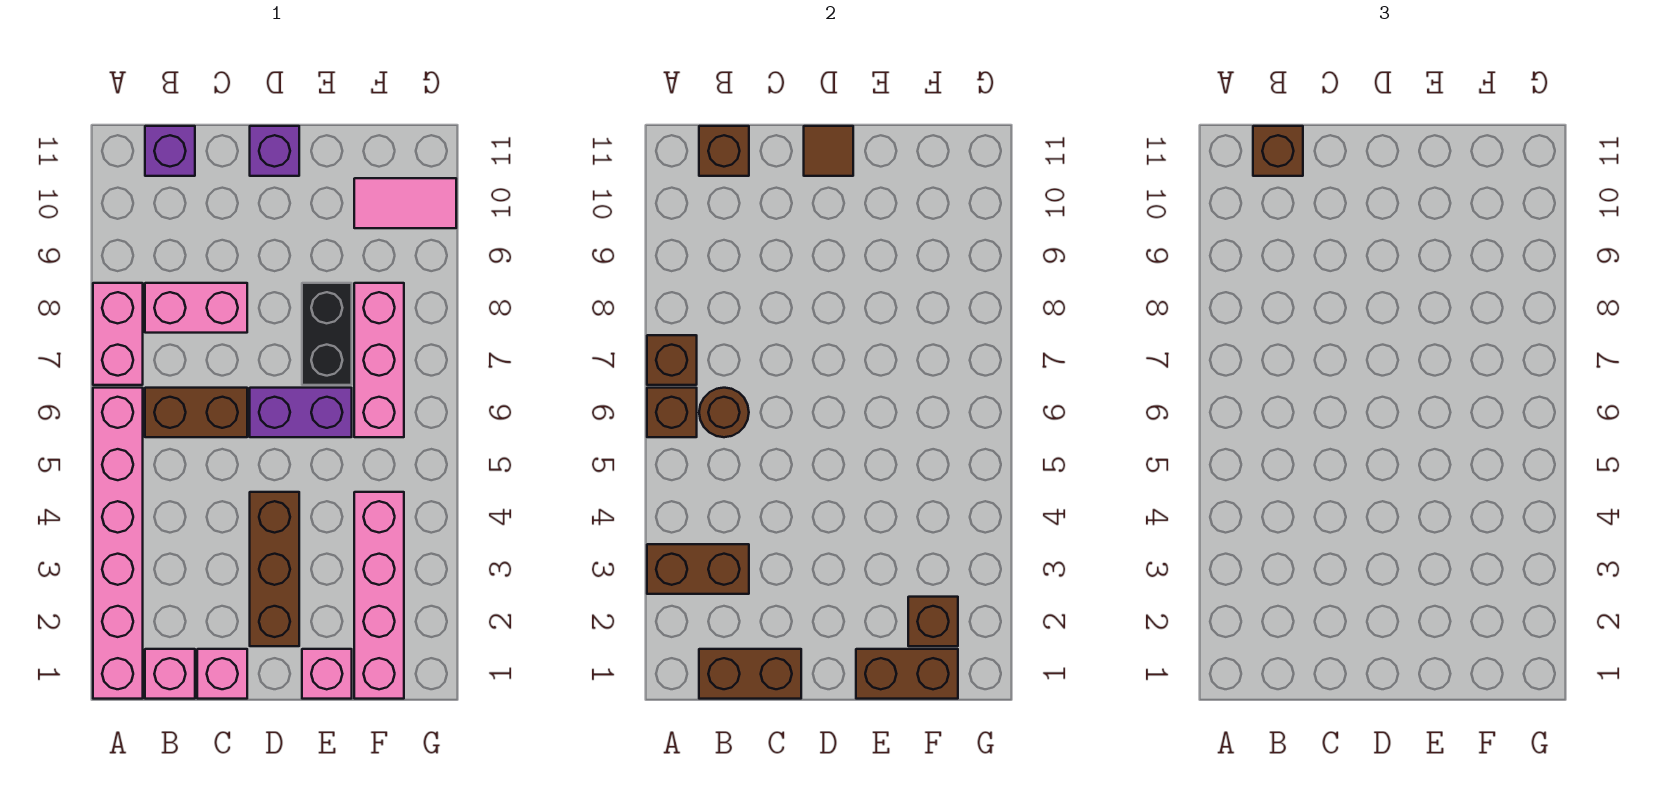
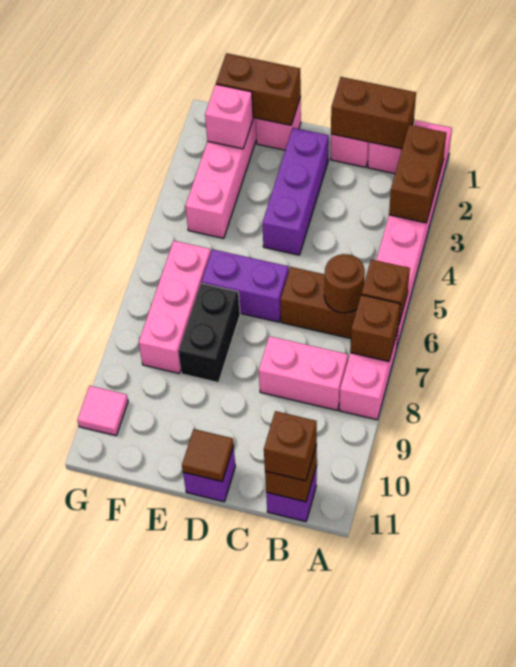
brown 1x2 brick [647,544,749,594] -> brown 1x2 brick turned to [389,125,446,223]
brown 1x3 brick [250,492,299,646] -> purple 1x3 brick [262,128,329,255]
brown 1x1 brick [908,597,958,646] -> pink 1x1 brick [205,84,253,149]
pink 1x2 tile [354,178,456,228] -> pink 1x1 tile [77,386,128,436]

